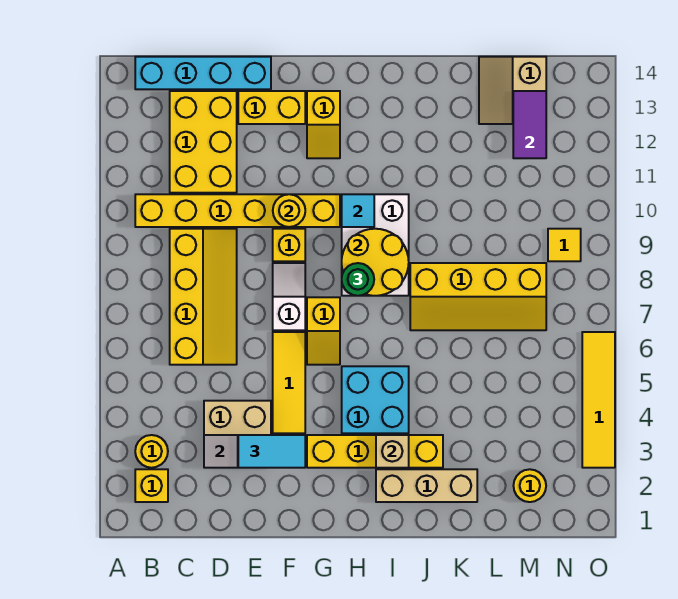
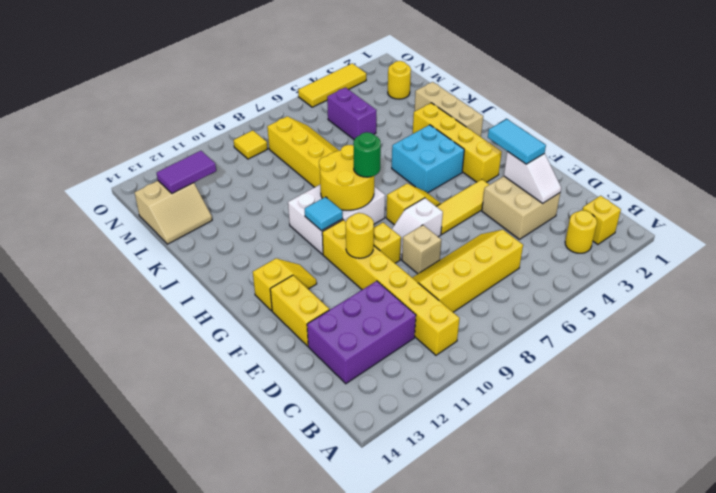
cyan 1x4 brick [135,57,271,89] -> none
yellow 2x3 brick [170,91,237,193] -> purple 2x3 brick [307,281,416,384]
tan 1x1 brick [376,435,409,468] -> tan 1x1 brick moved to [402,225,441,274]
none -> purple 1x2 brick [327,88,377,139]
yellow 1x4 tile [582,332,615,468] -> yellow 1x3 tile [298,63,366,107]

